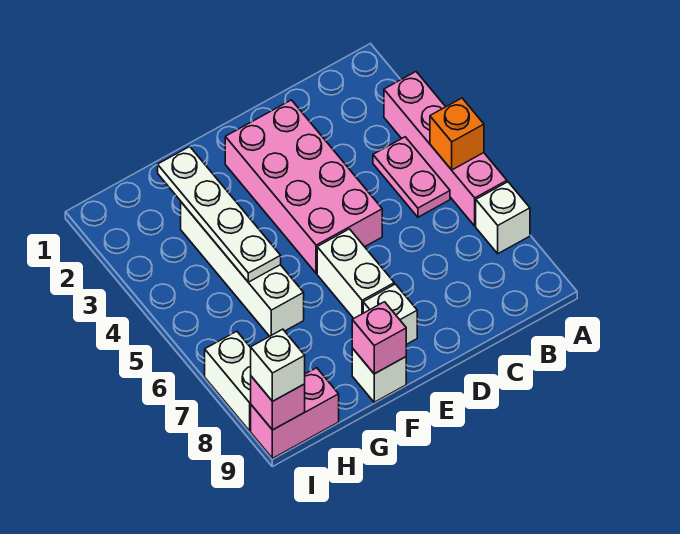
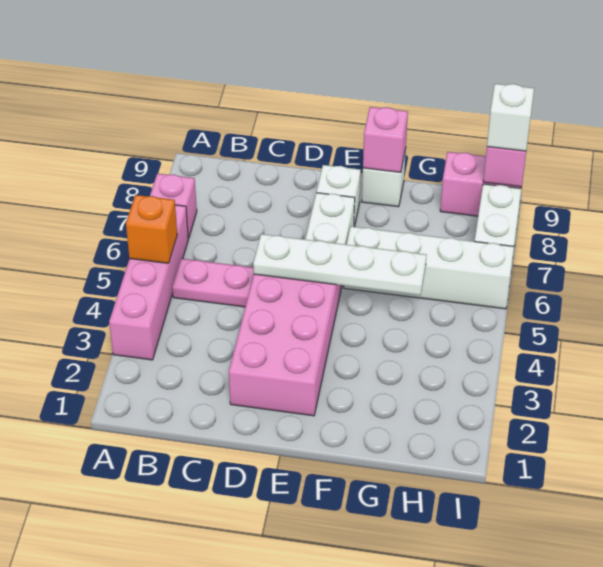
white 1x1 brick [476,182,530,254] -> pink 1x1 brick [150,174,197,238]
pink 1x2 plate [373,137,450,217] -> pink 1x2 plate turned to [172,259,254,307]
white 1x4 plate [158,147,281,282] -> white 1x4 plate turned to [253,234,426,295]
white 1x4 brick [181,202,304,336] -> white 1x4 brick turned to [344,226,514,309]

